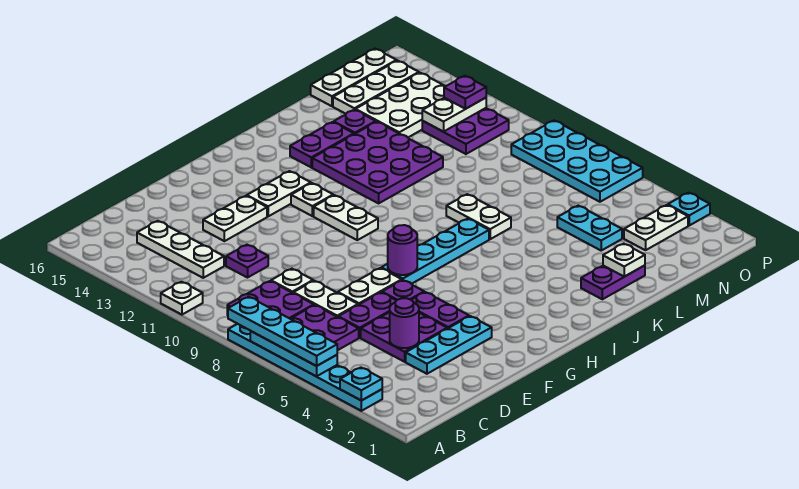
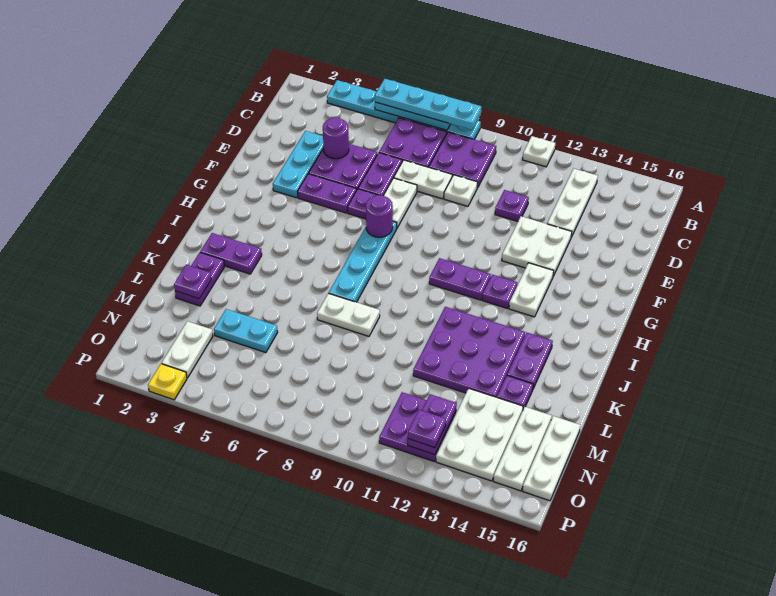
cyan 1x1 plate [340,367,382,401] -> none
white 1x3 plate [137,221,224,278] -> white 1x3 plate turned to [547,169,598,237]
white 1x2 plate [203,196,267,241] -> white 2x2 plate [502,216,572,276]
white 1x2 plate [314,195,378,240] -> purple 1x2 plate [429,258,491,300]
white 1x1 plate [291,183,333,216] -> purple 1x1 plate [482,275,517,308]
none -> purple 1x2 plate [200,233,262,274]
white 1x1 plate [603,244,645,277] -> purple 1x1 plate [174,265,211,299]
white 1x2 plate [422,98,486,132] -> purple 1x2 plate [408,394,457,455]
cyan 2x4 plate [511,121,643,202] -> none
cyan 1x1 plate [668,193,710,225] -> yellow 1x1 plate [148,364,187,400]

